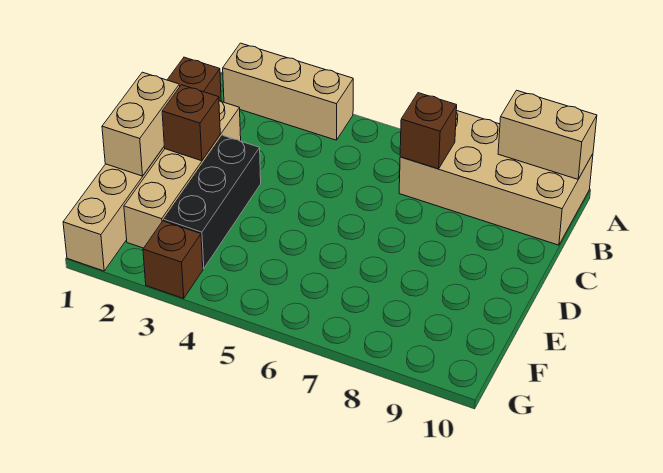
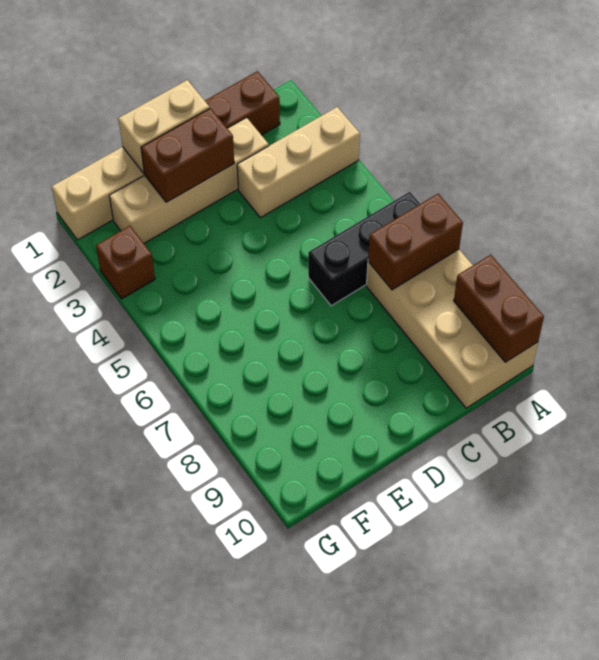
tan 1x3 brick [223,43,353,140] -> tan 1x3 brick turned to [237,107,360,218]
tan 1x2 brick [498,90,597,179] -> brown 1x2 brick [454,255,544,362]
brown 1x1 brick [400,93,457,169] -> brown 1x2 brick [368,194,463,290]
brown 1x1 brick [162,85,220,161] -> brown 1x2 brick [141,108,234,202]
black 1x3 brick [164,135,261,269] -> black 1x3 brick moved to [308,192,420,306]

